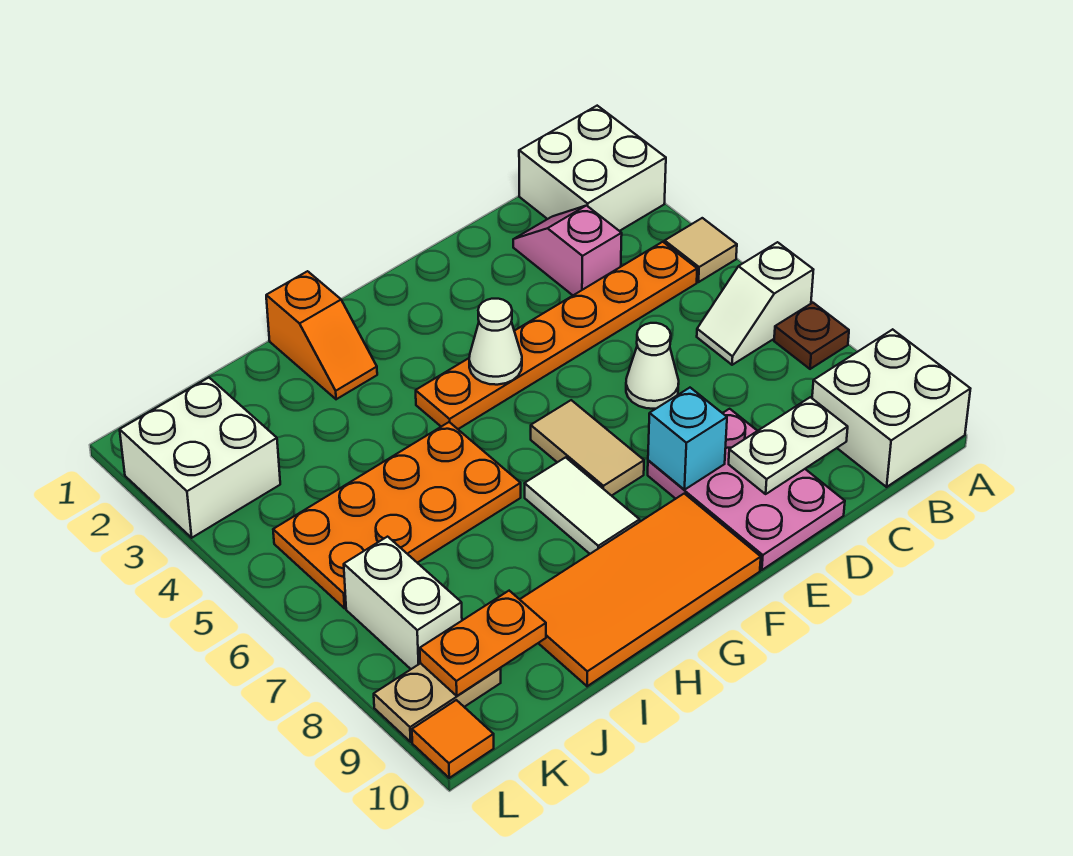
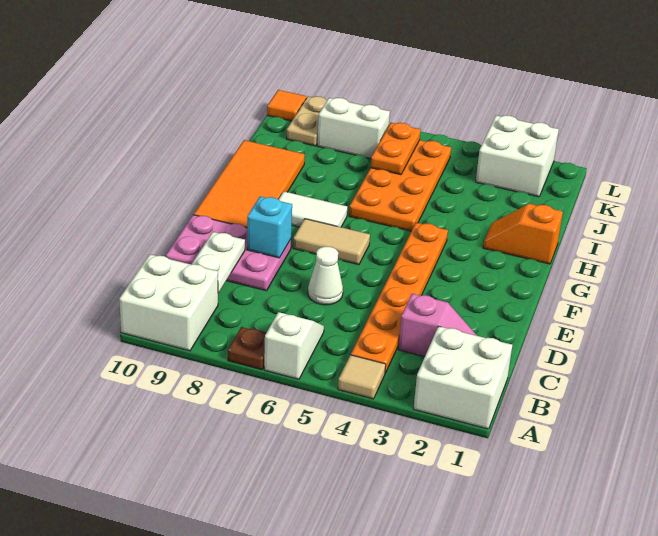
white 1x1 cone [469,299,522,385] -> none
orange 1x2 plate [420,591,546,696] -> orange 1x2 plate moved to [371,123,421,175]

